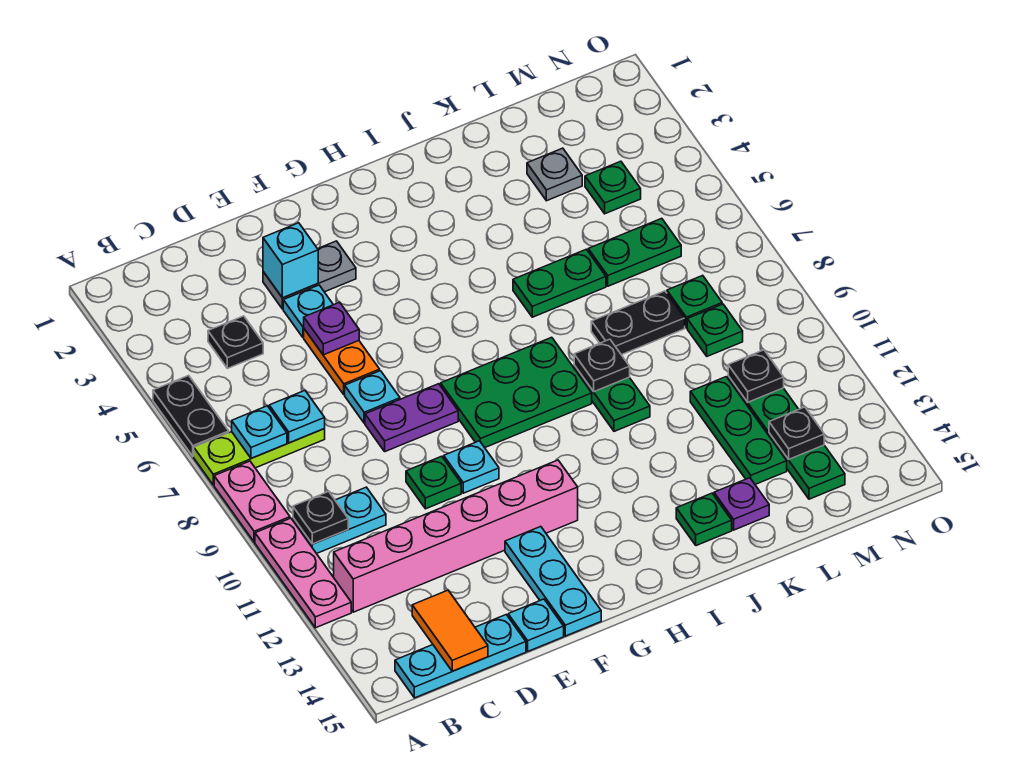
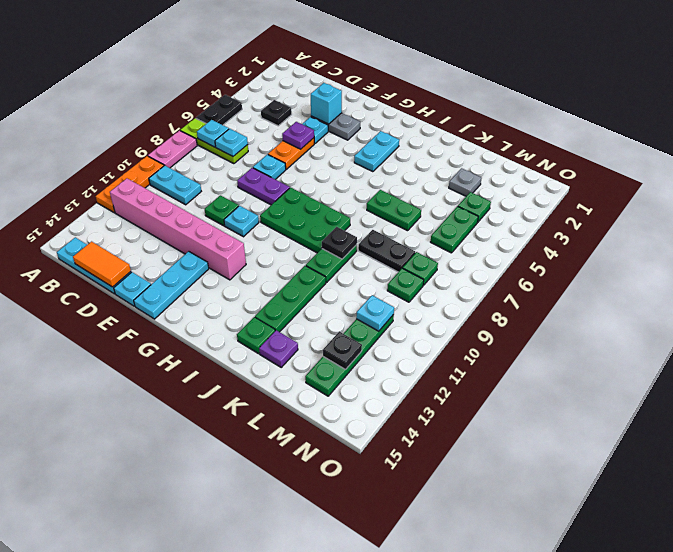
pink 1x3 plate [255,518,351,628] -> orange 1x3 plate [96,156,164,213]
black 1x1 plate [293,491,348,544] -> none
orange 1x2 tile [412,590,488,671] -> orange 1x2 tile turned to [73,242,131,287]
none -> cyan 1x2 plate [354,131,399,172]
green 1x2 plate [588,218,681,286] -> green 1x2 plate turned to [431,206,478,253]
green 1x3 plate [690,377,787,484] -> green 1x3 plate moved to [255,266,326,332]
black 1x1 plate [728,350,784,402] -> cyan 1x1 plate [356,295,394,331]

